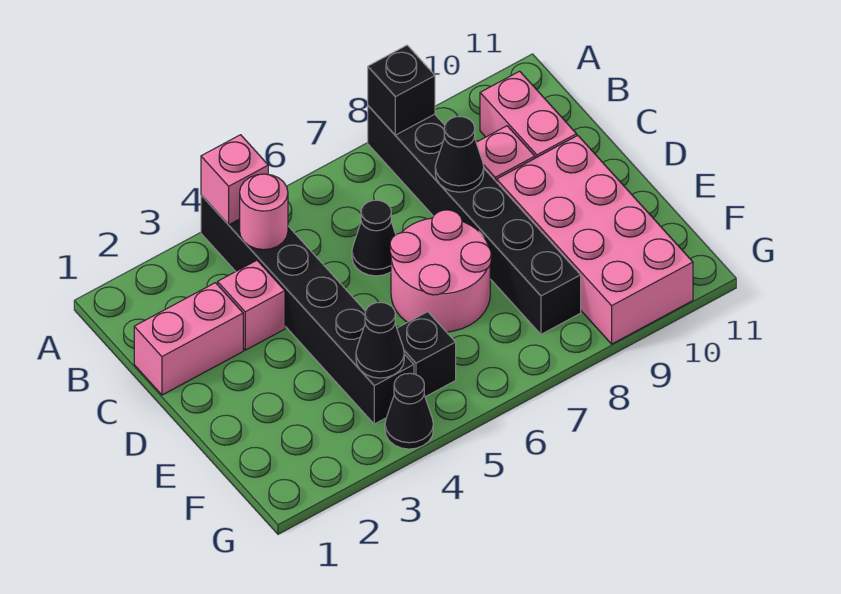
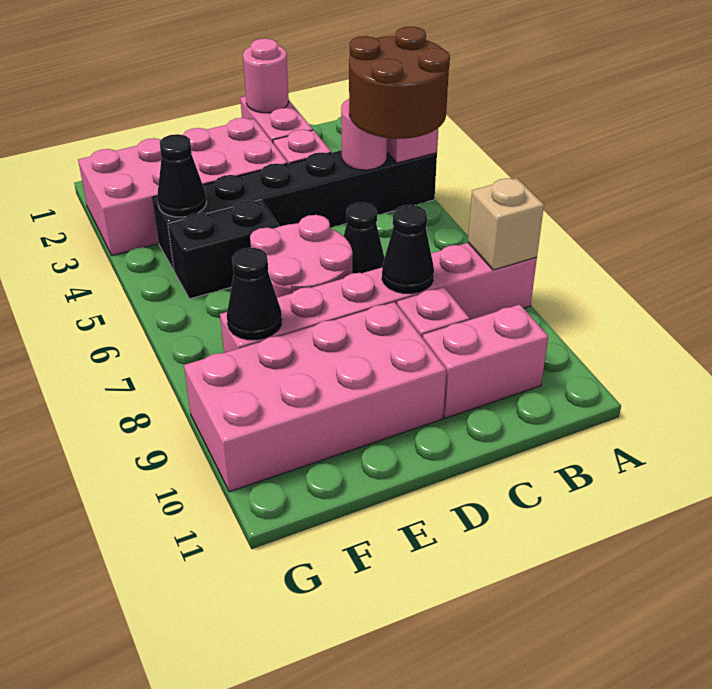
none -> brown 2x2 round brick [349,27,450,139]
black 1x6 brick [368,106,581,334] -> pink 1x6 brick [220,243,537,353]
black 1x1 brick [368,45,435,135] -> tan 1x1 brick [468,178,544,270]
none -> pink 1x1 round brick [243,38,289,113]
none -> pink 2x4 brick [78,118,288,256]
black 1x1 brick [397,312,456,397] -> black 1x2 brick [168,200,279,299]
black 1x1 cone [385,373,433,449] -> black 1x1 cone moved to [227,248,282,340]

